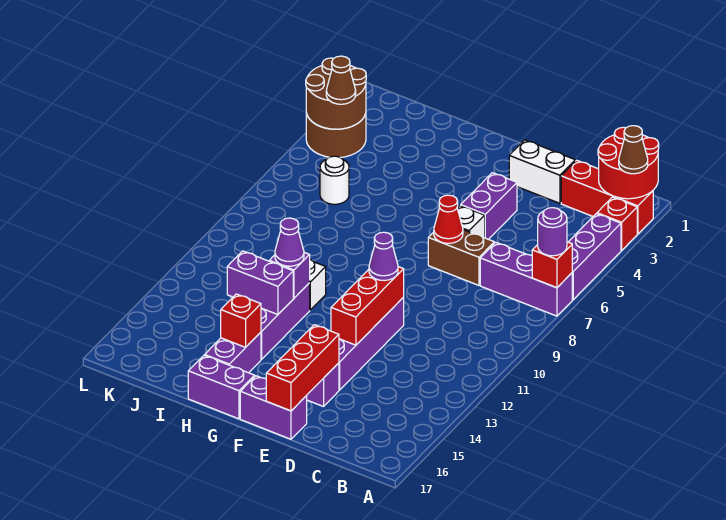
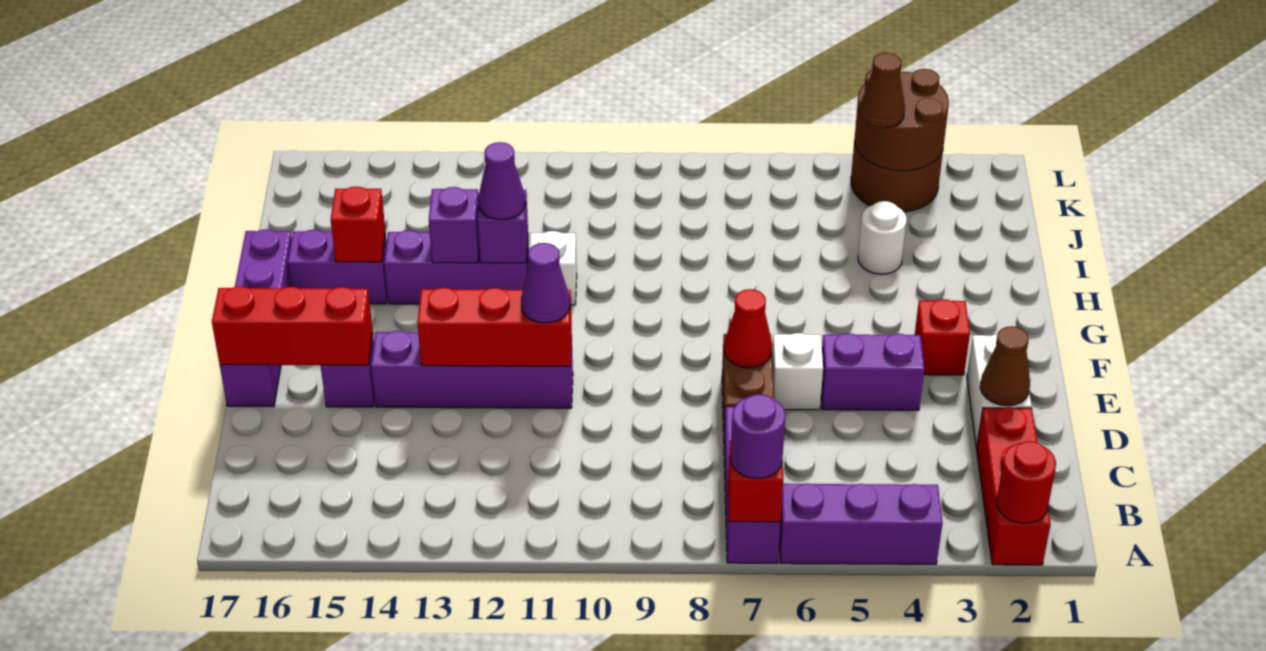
red 2x2 round brick [598,127,659,199] -> red 1x1 round brick [997,441,1056,523]
brown 1x1 cone [619,126,648,174] -> brown 1x1 cone moved to [980,326,1030,406]
red 1x1 brick [597,197,637,250] -> red 1x1 brick moved to [915,299,970,375]
purple 1x2 brick [227,251,293,315] -> purple 1x1 brick [429,187,479,263]
white 1x1 round brick [320,156,349,204] -> white 1x1 round brick moved to [858,201,907,274]

